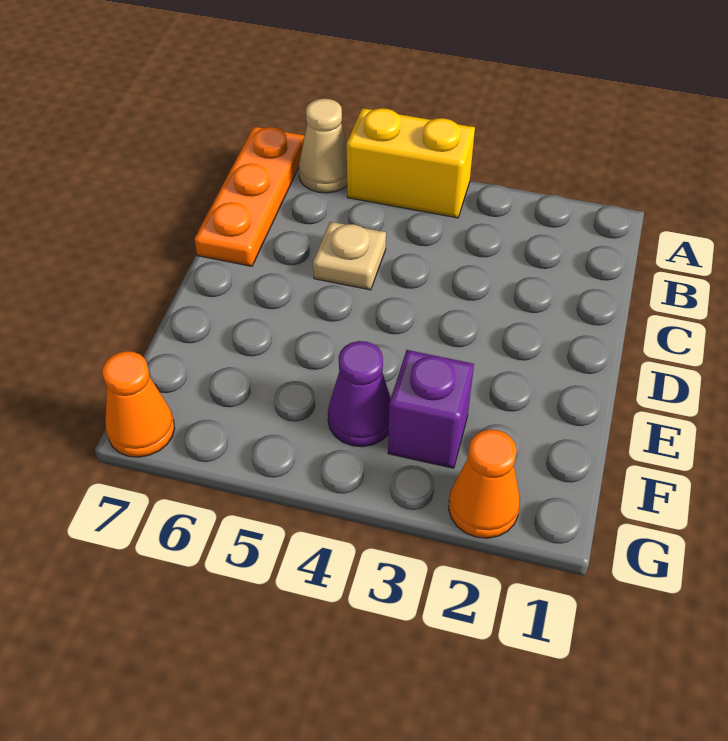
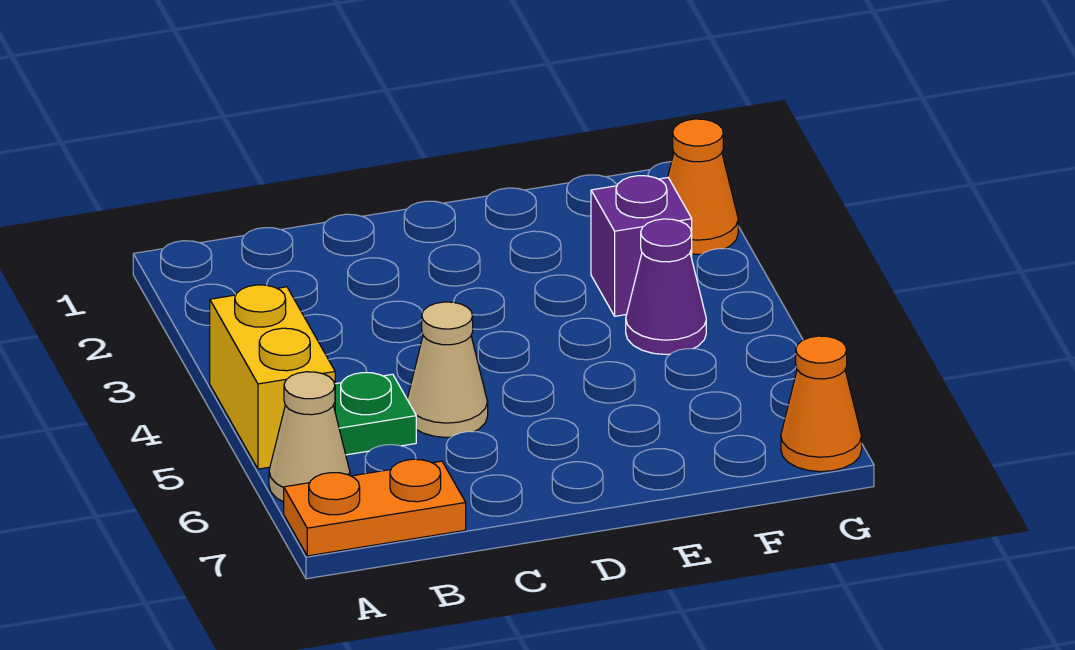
orange 1x3 plate [195,127,305,266] -> orange 1x2 plate [284,459,466,556]
none -> green 1x1 plate [335,373,416,455]
tan 1x1 plate [313,222,386,290] -> tan 1x1 cone [407,302,488,437]

